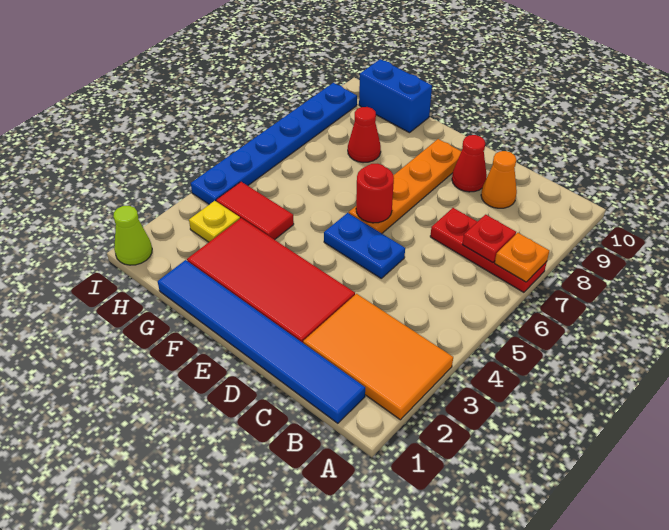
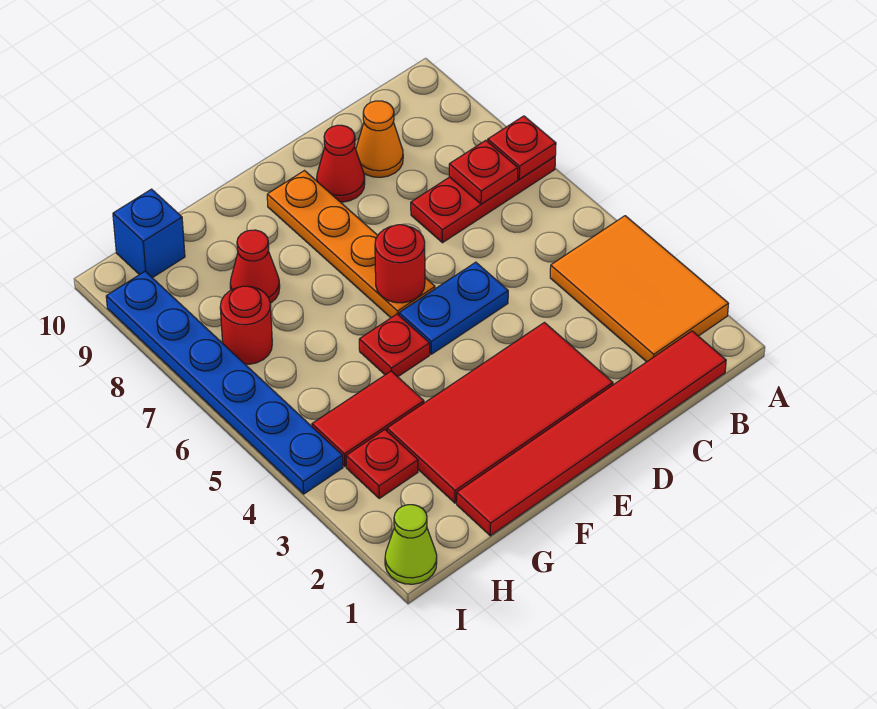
orange 2x3 tile [303,294,453,420] -> orange 2x3 tile turned to [550,216,729,362]
orange 1x1 plate [495,233,549,282] -> red 1x1 plate [488,116,556,179]
blue 1x6 tile [158,260,365,423] -> red 1x6 tile [457,331,726,536]
none -> red 1x1 plate [359,314,430,377]
blue 1x2 brick [359,59,432,133] -> blue 1x1 brick [113,189,185,278]
yellow 1x1 plate [189,201,240,242] -> red 1x1 plate [346,430,418,498]
none -> red 1x1 round brick [220,286,272,364]

